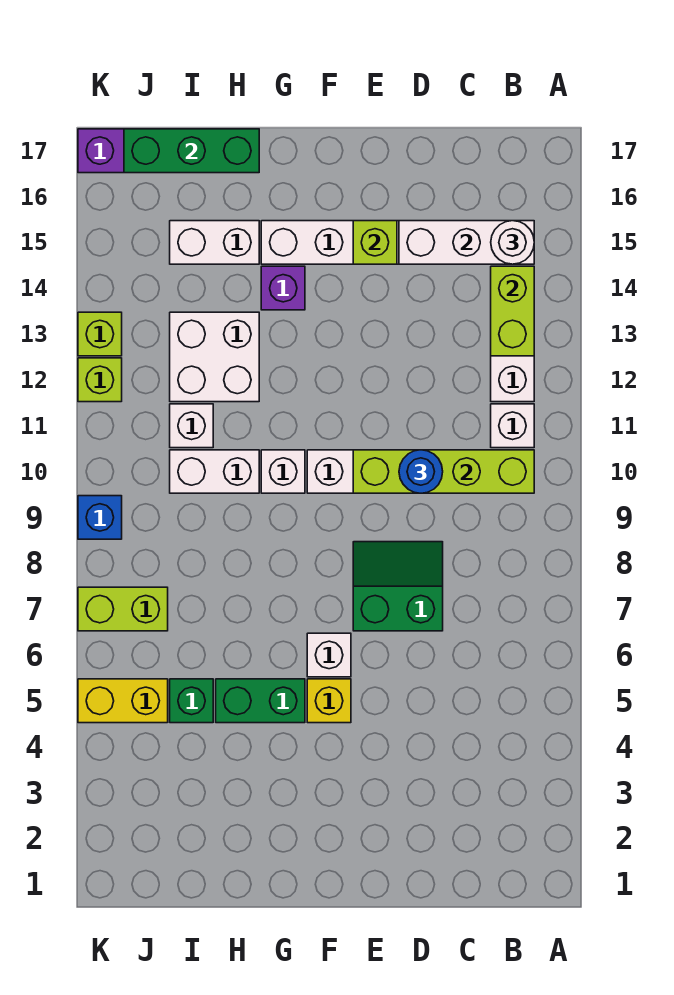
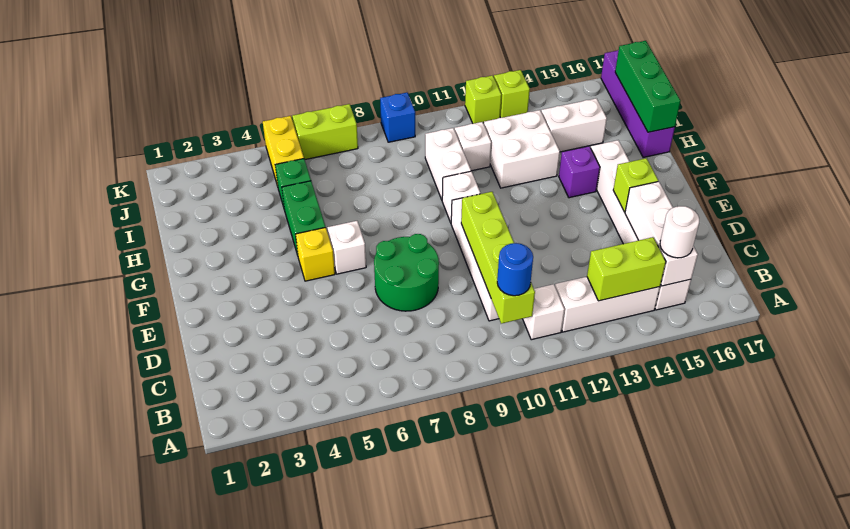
green 2x2 slope [353,542,443,631] -> green 2x2 round brick [374,234,439,311]
blue 1x1 round brick [399,450,443,493] -> blue 1x1 round brick moved to [497,243,533,296]
white 1x2 brick [170,221,259,264] -> white 1x2 brick turned to [541,98,607,152]
lime 1x2 brick [78,587,168,631] -> lime 1x2 brick turned to [292,104,358,159]

